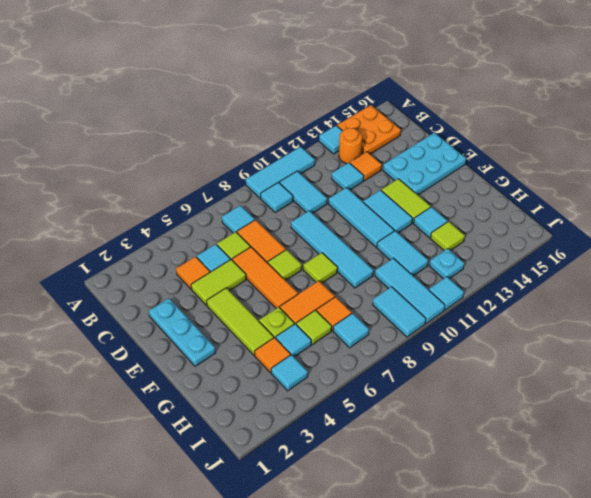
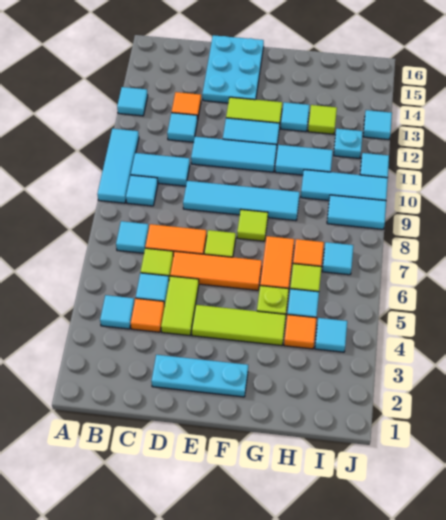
orange 2x2 plate [337,105,401,154] -> none
none -> cyan 1x1 tile [100,295,134,329]
orange 1x1 round brick [339,128,362,164] -> none
none -> cyan 1x1 tile [363,110,392,140]

